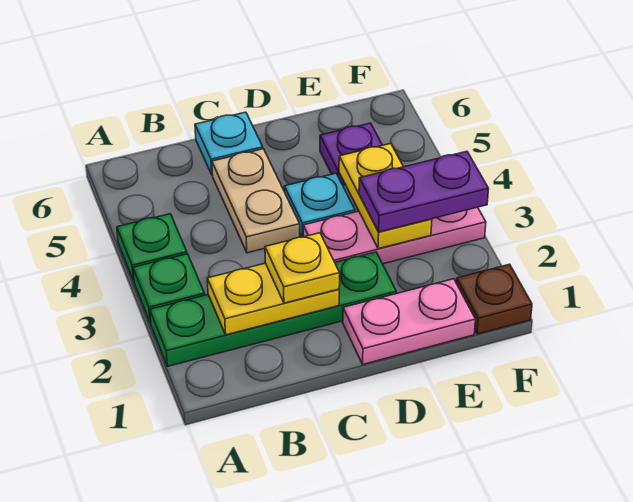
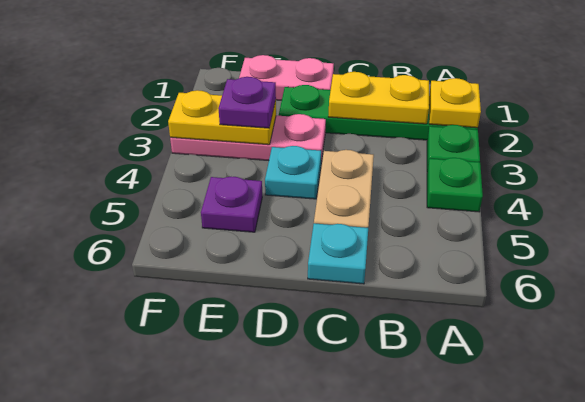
yellow 1x1 plate [265,233,340,303] -> yellow 1x1 plate moved to [429,78,481,128]
yellow 1x2 plate [339,143,432,249] -> yellow 1x2 plate turned to [168,90,276,145]
purple 1x2 plate [359,151,488,232] -> purple 1x1 plate [218,77,276,128]
brown 1x1 plate [456,264,532,334] -> none

